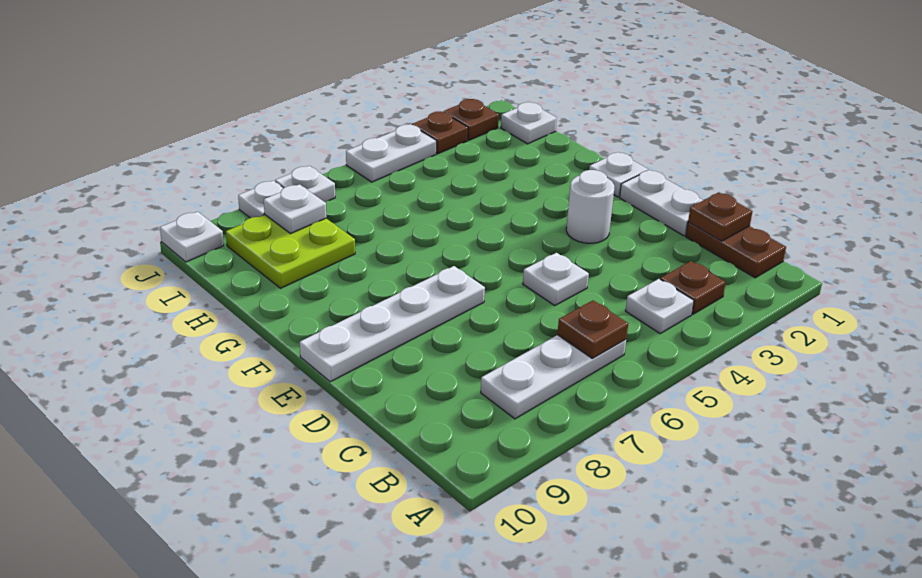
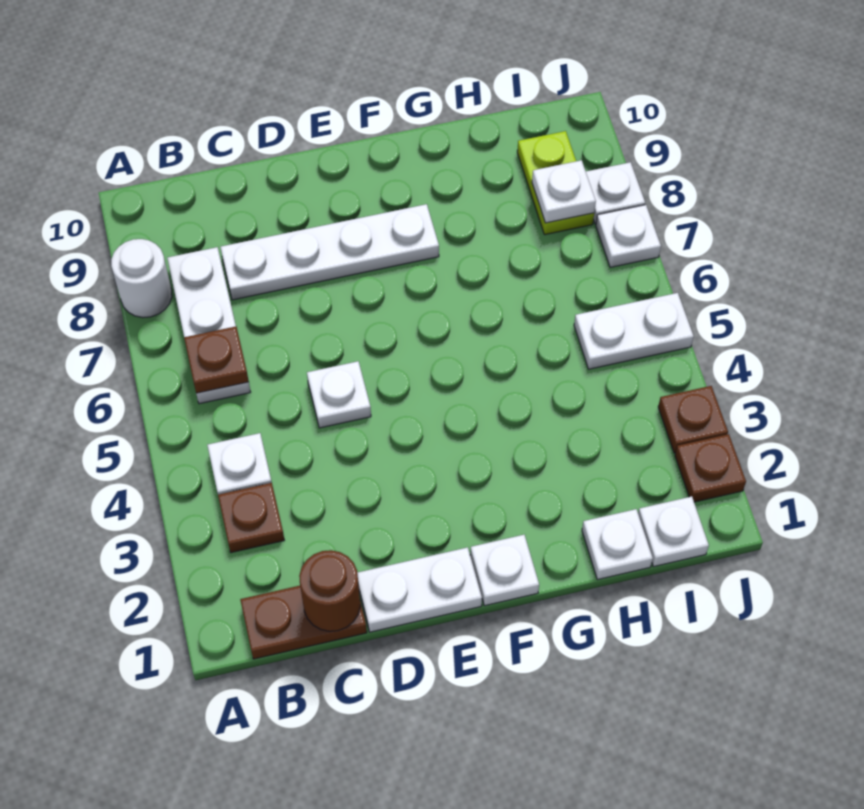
brown 1x1 plate [688,192,753,241] -> brown 1x1 round brick [299,550,360,631]
white 1x1 round brick [566,170,614,243] -> white 1x1 round brick moved to [111,239,172,318]
white 1x4 plate [300,266,485,382] -> white 1x4 plate turned to [220,204,439,300]
lime 2x2 plate [226,215,355,288] -> lime 1x2 plate [517,131,594,235]
white 1x2 plate [346,125,436,182] -> white 1x2 plate turned to [574,293,694,369]
white 1x1 plate [160,212,224,262] -> white 1x1 plate moved to [582,509,653,580]

